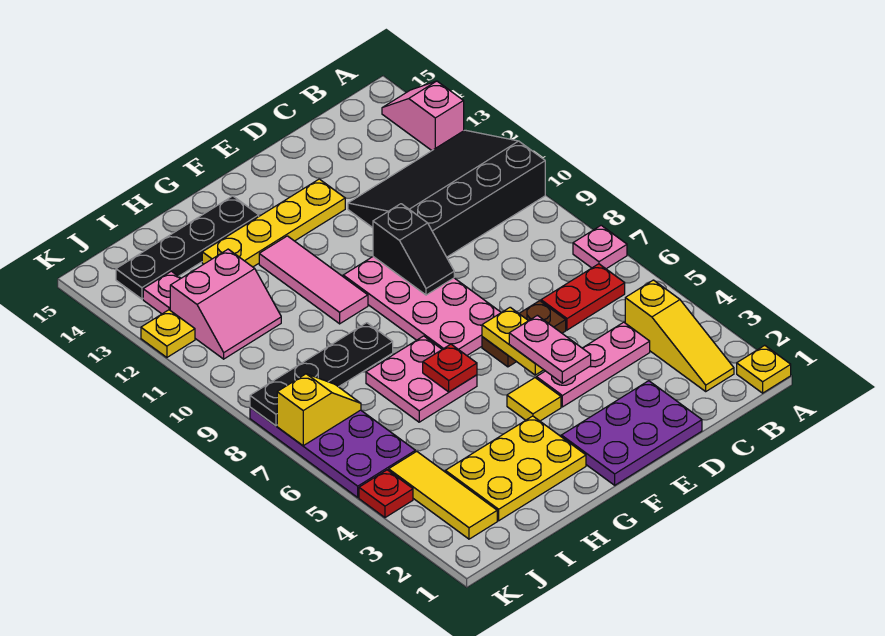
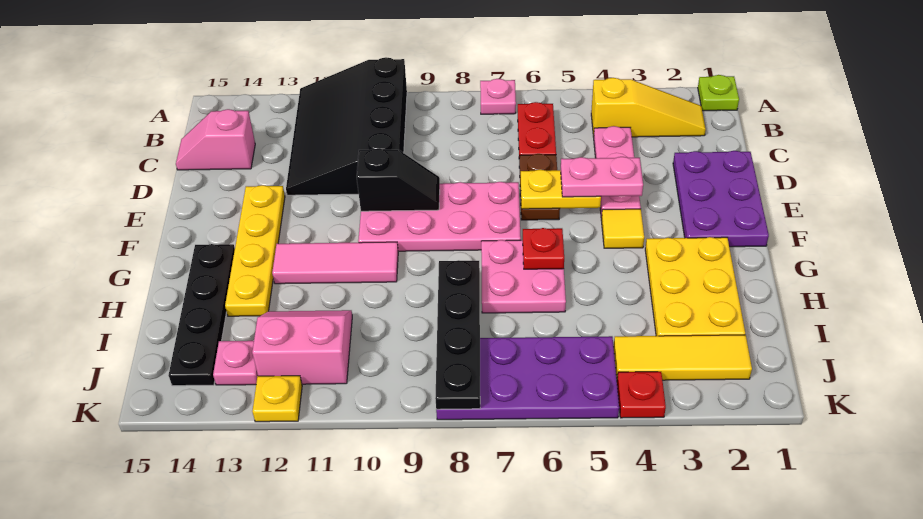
yellow 1x1 plate [737,345,791,393] -> lime 1x1 plate [698,75,739,111]
pink 1x2 slope [382,81,464,150] -> pink 1x2 slope moved to [176,109,255,170]
pink 2x2 slope [170,249,281,359] -> pink 2x2 slope turned to [252,310,352,384]
yellow 1x2 slope [277,374,361,446] -> none

